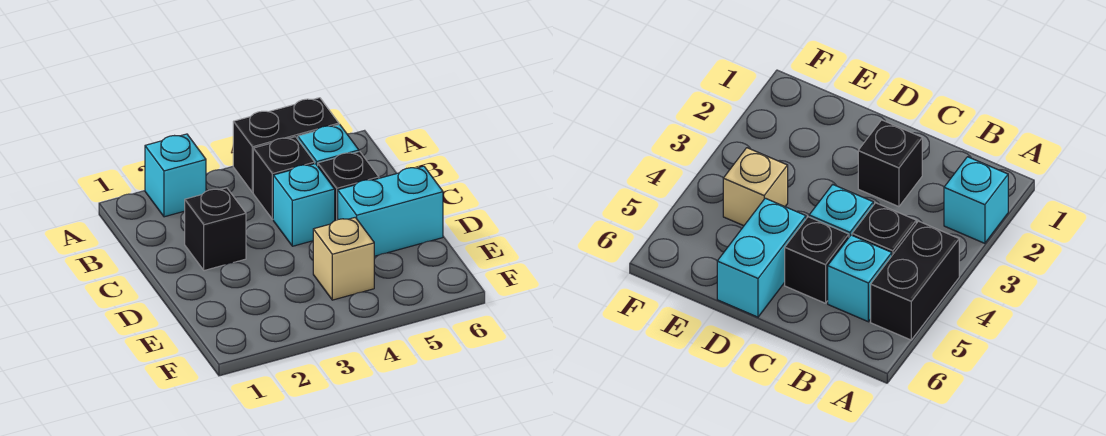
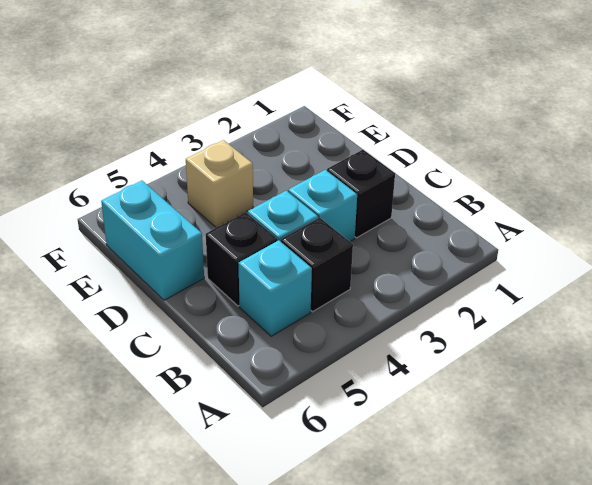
cyan 1x1 brick [145,134,206,217] -> cyan 1x1 brick moved to [288,170,357,241]
black 1x2 brick [233,98,339,193] -> none
cyan 1x2 brick [338,166,443,256] -> cyan 1x2 brick turned to [101,181,204,300]

